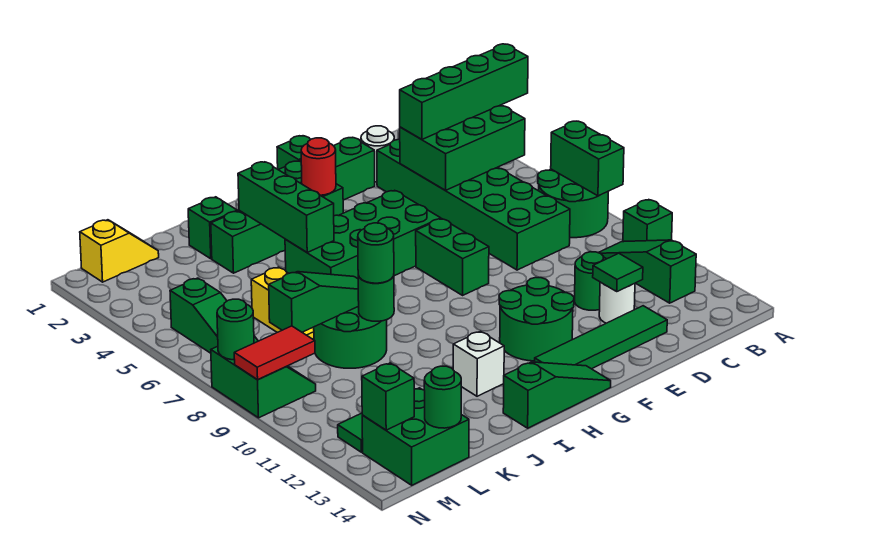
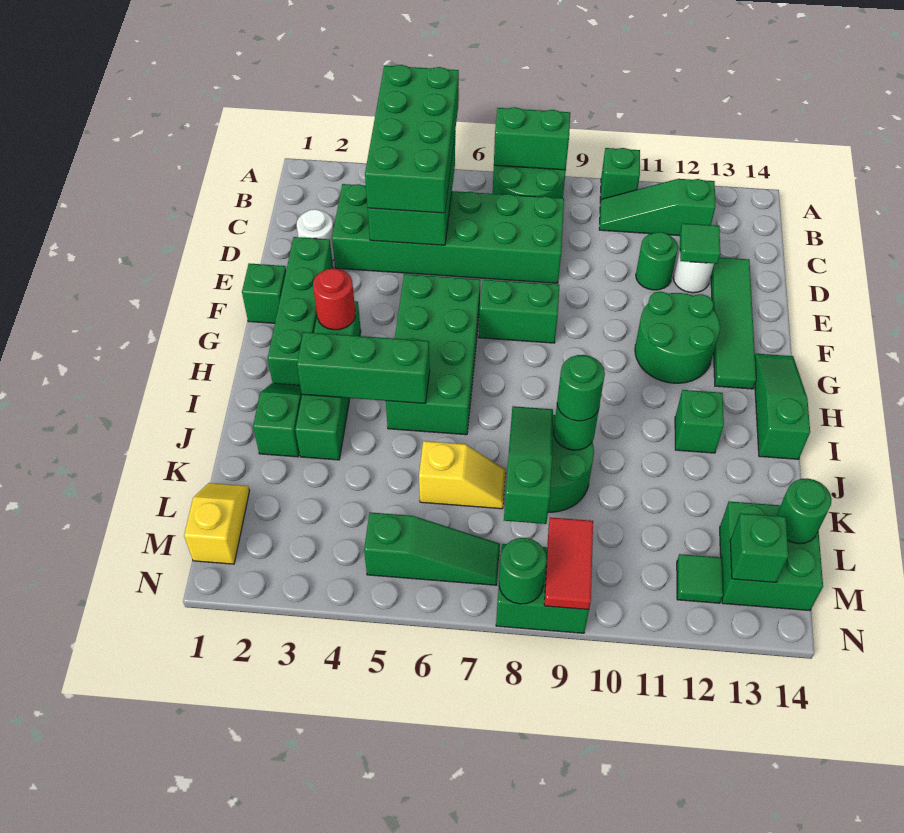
green 1x4 brick [400,44,528,139] -> green 2x4 brick [365,65,459,213]
white 1x1 brick [453,331,504,396] -> green 1x1 brick [675,390,724,453]

